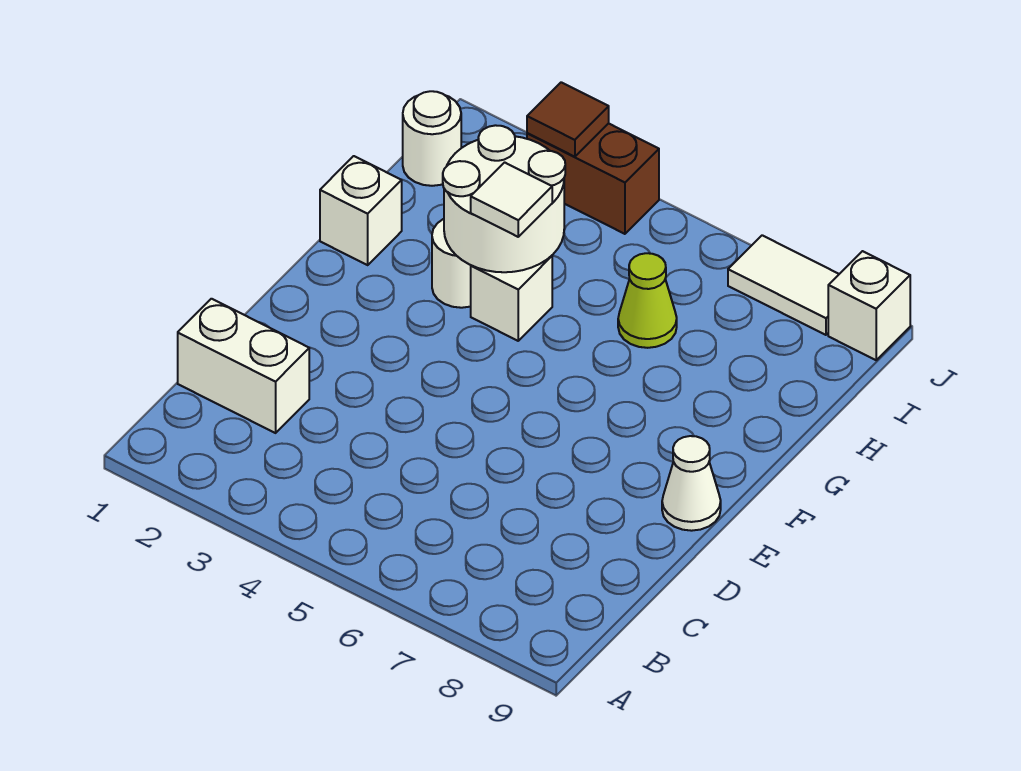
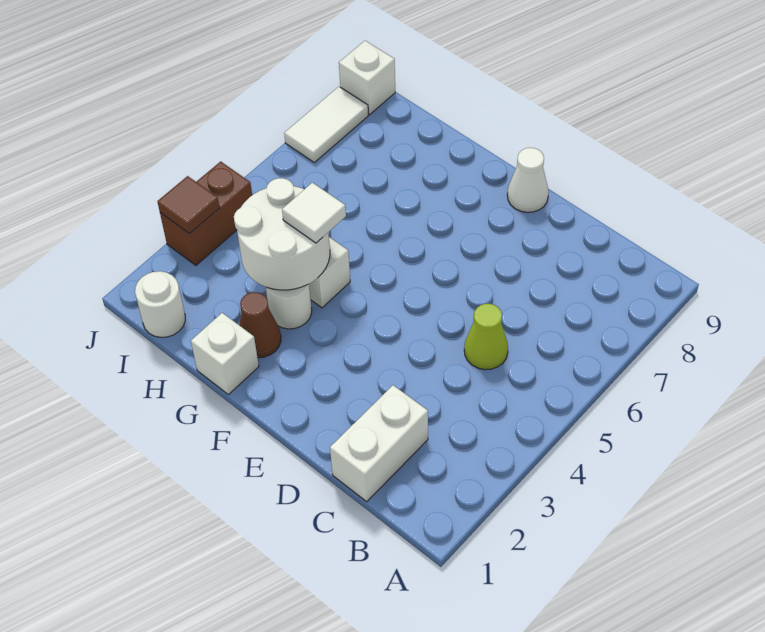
none -> brown 1x1 cone [239,292,281,358]
lime 1x1 cone [618,253,677,348] -> lime 1x1 cone moved to [464,304,508,370]

